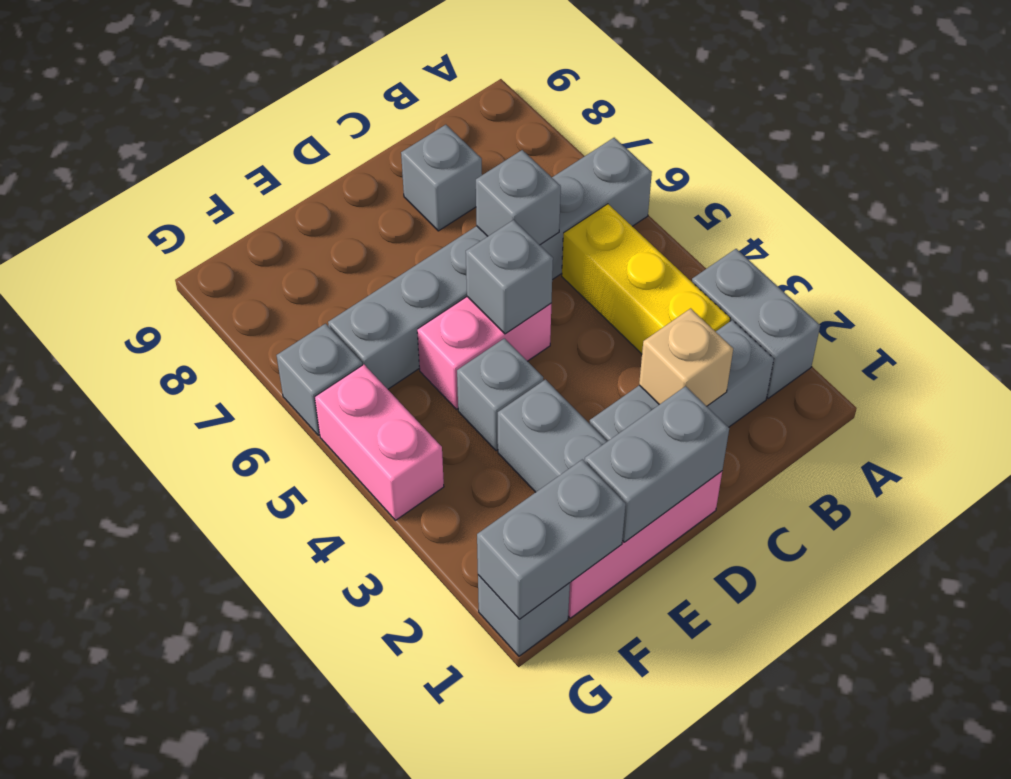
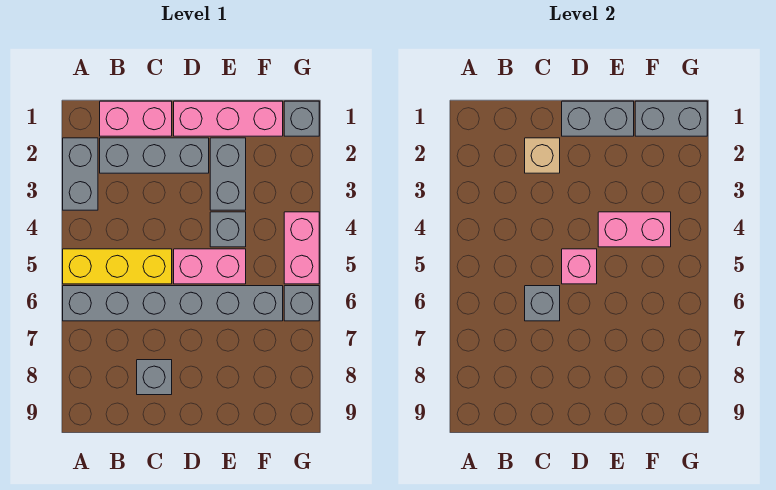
none -> pink 1x2 brick [100,101,172,136]
yellow 1x3 brick [562,204,730,354] -> yellow 1x3 brick turned to [63,249,172,284]
grey 1x1 brick [466,220,553,334] -> pink 1x1 brick [562,249,597,284]
none -> pink 1x2 brick [598,212,671,247]

